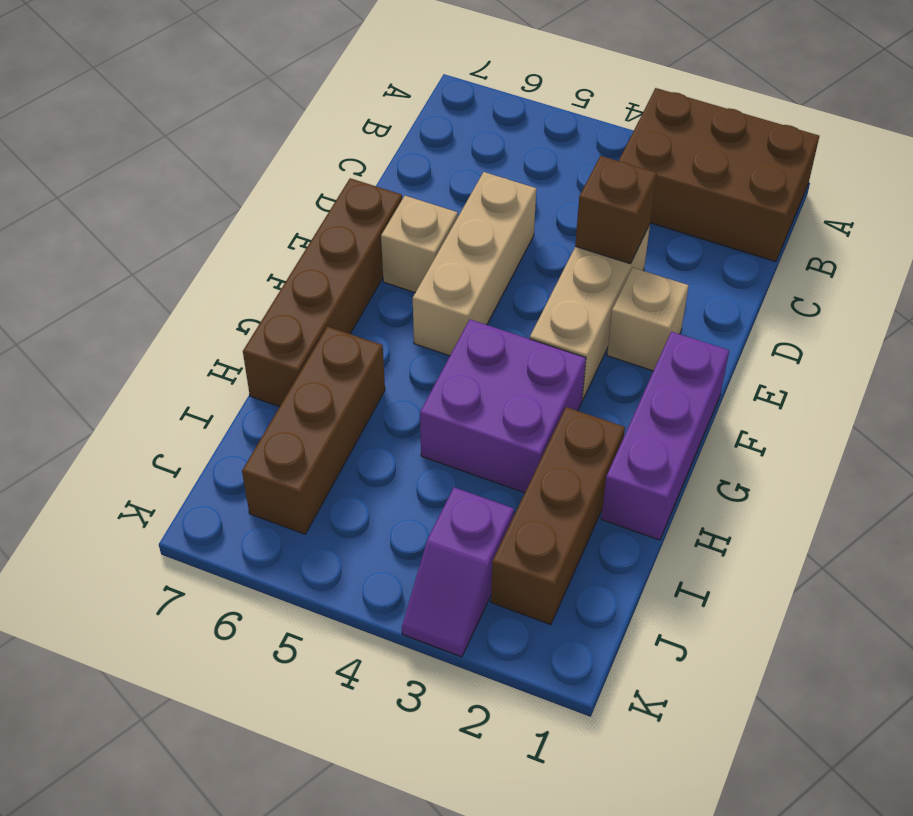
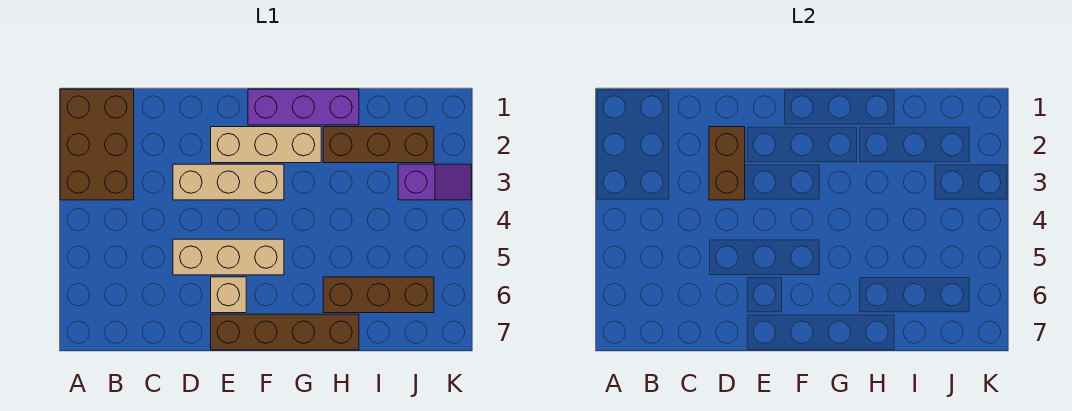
brown 1x1 brick [575,156,657,264] -> brown 1x2 brick [709,127,745,200]
tan 1x1 brick [607,268,689,371] -> tan 1x3 brick [211,127,321,163]
purple 2x2 brick [420,320,586,493] -> none

